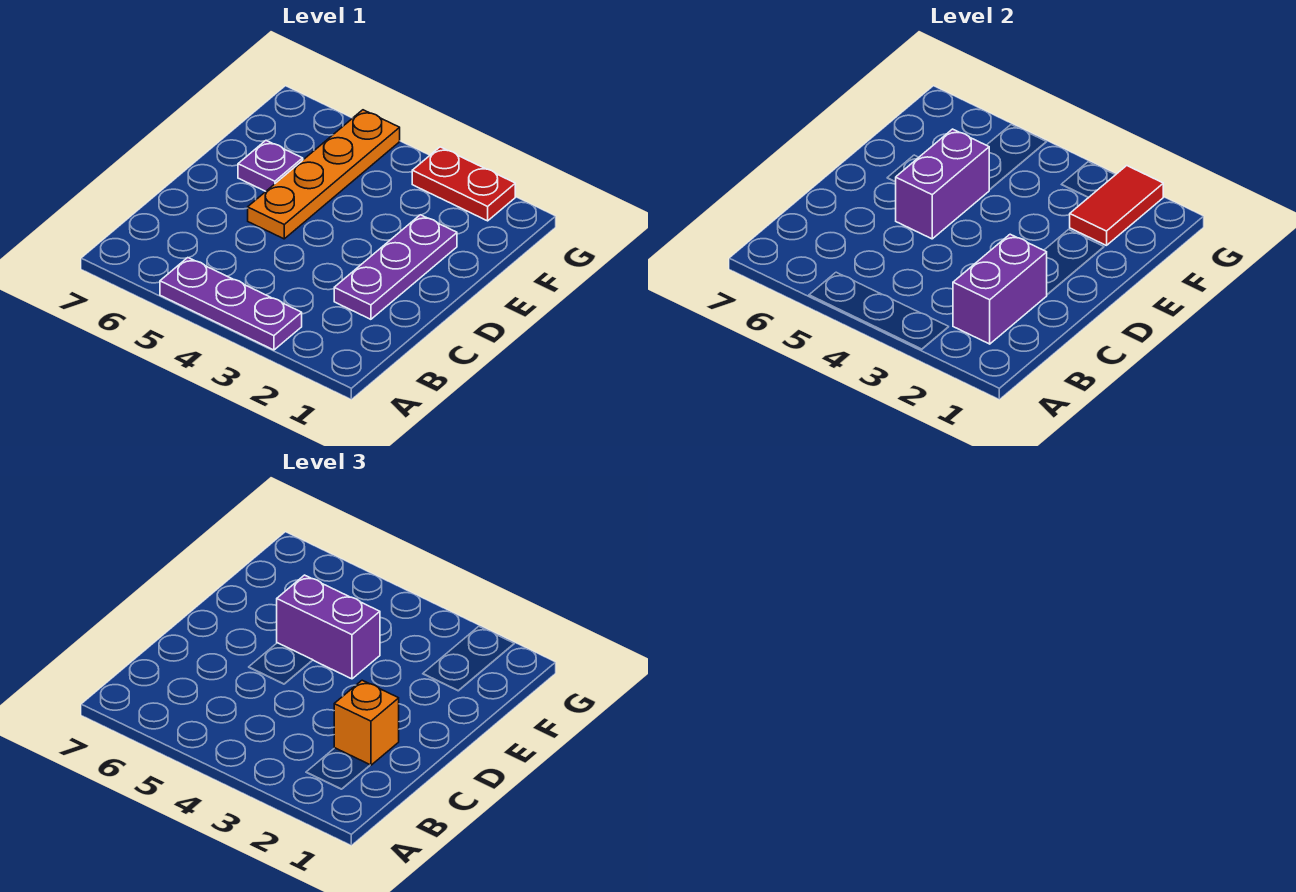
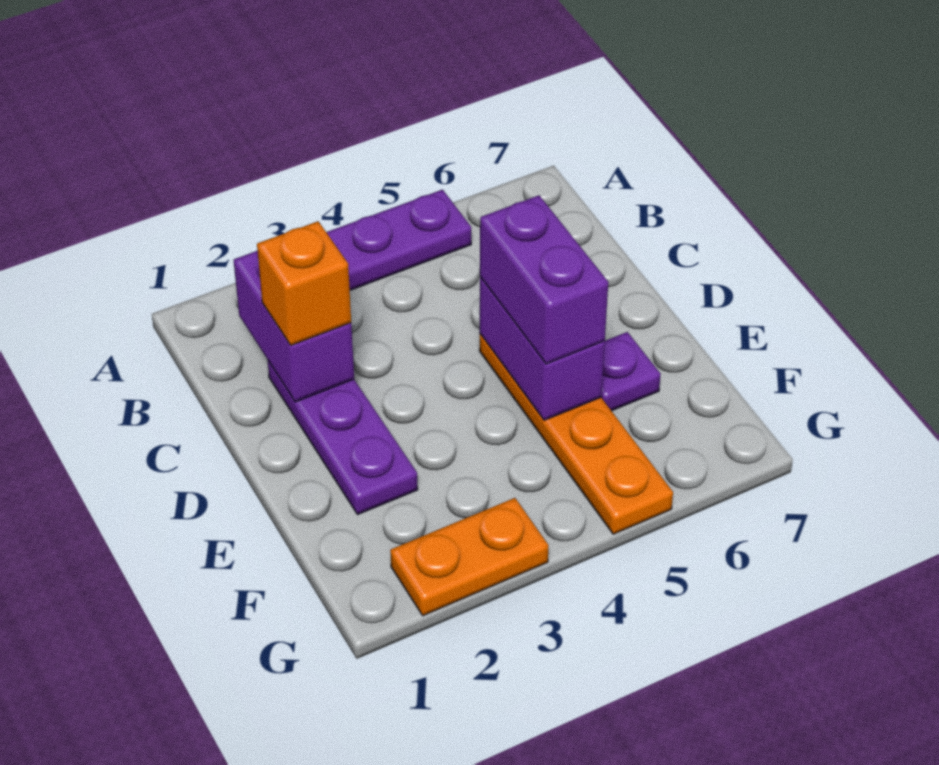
purple 1x2 brick [277,575,380,679] -> purple 1x2 brick turned to [480,195,608,364]
red 1x2 tile [1070,166,1163,246] -> none
red 1x2 plate [412,147,515,221] -> orange 1x2 plate [390,498,548,616]

